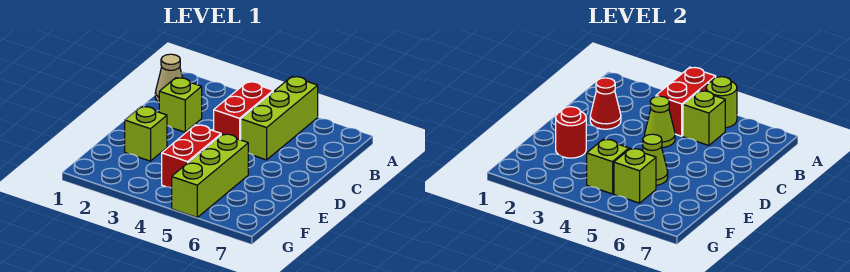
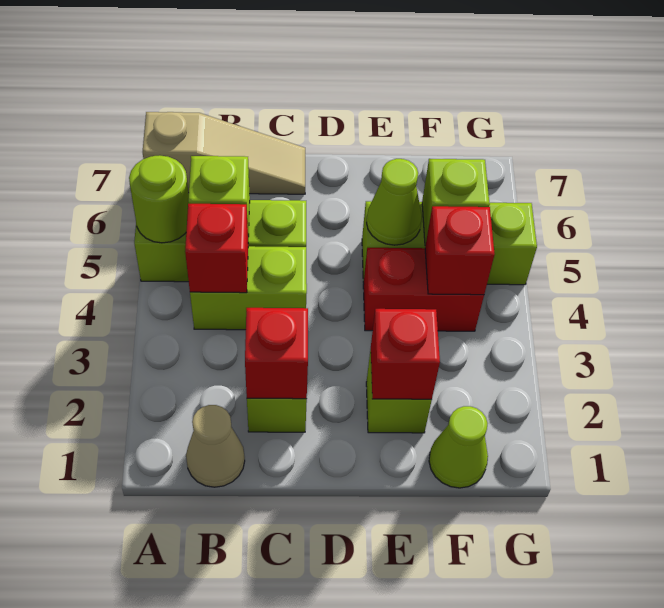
red 1x2 brick [656,67,716,136] -> red 1x1 brick [185,204,248,293]
none -> tan 1x3 slope [143,112,305,194]
red 1x2 brick [214,82,273,140] -> lime 1x2 brick [190,246,307,330]
red 1x1 cone [590,78,621,129] -> red 1x1 brick [245,308,308,399]
lime 1x1 cone [645,96,675,148] -> lime 1x1 cone moved to [429,406,488,488]
red 1x1 round brick [556,107,586,158] -> red 1x1 brick [371,309,440,400]
lime 1x1 brick [587,139,629,194] -> red 1x1 brick [425,206,495,295]

